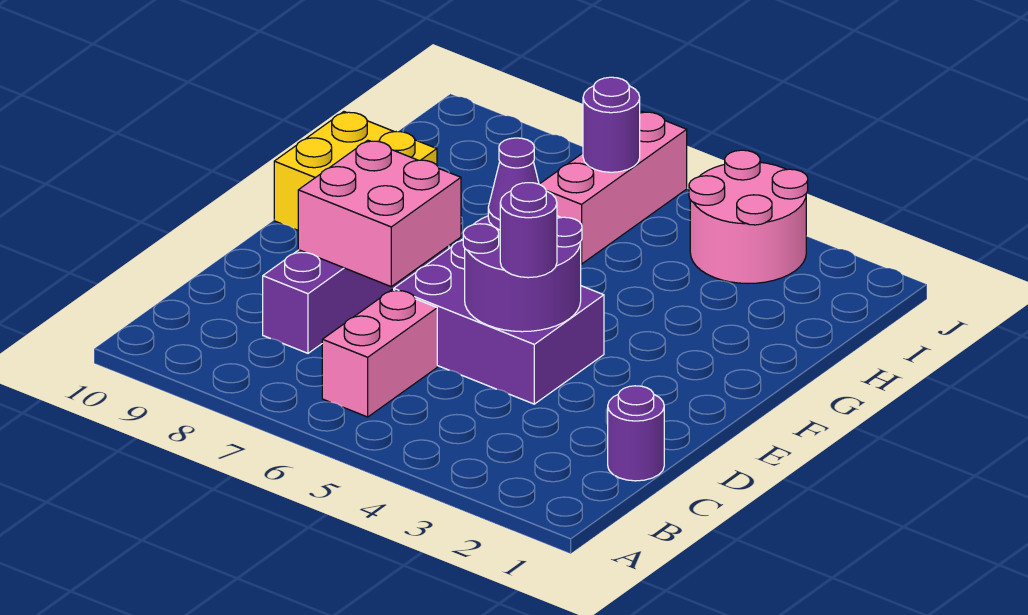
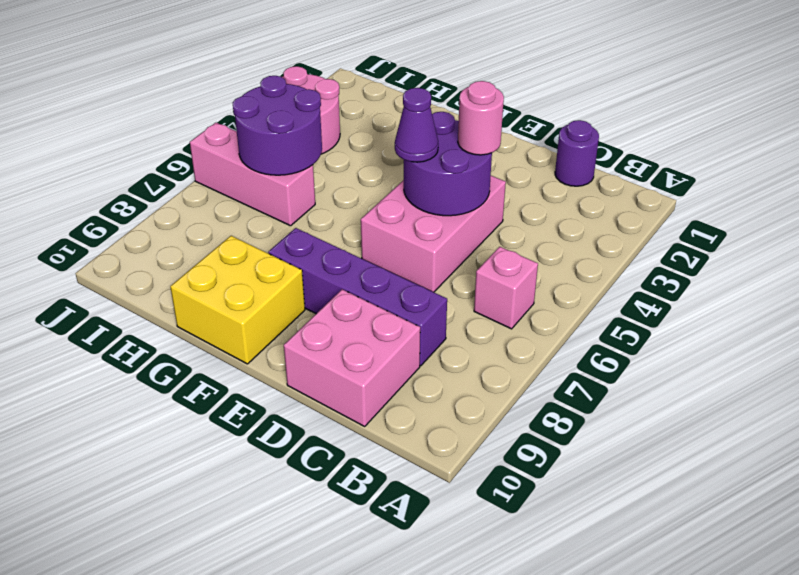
pink 1x2 brick [322,290,437,417] -> pink 1x1 brick [474,247,538,329]
purple 2x3 brick [394,239,604,404] -> pink 2x3 brick [361,176,506,292]
purple 1x1 round brick [500,183,557,278] -> pink 1x1 round brick [458,81,504,155]
pink 2x2 brick [298,140,461,286] -> pink 2x2 brick moved to [284,289,420,426]
purple 1x1 round brick [583,77,640,172] -> purple 2x2 round brick [233,76,322,175]

